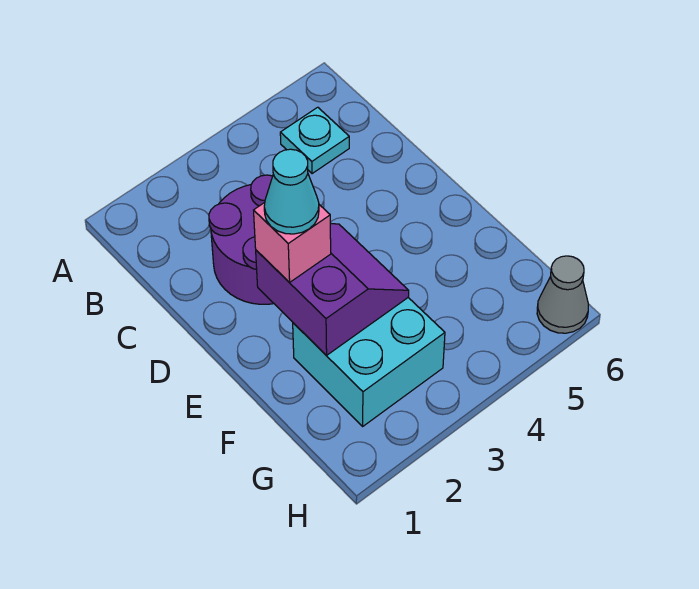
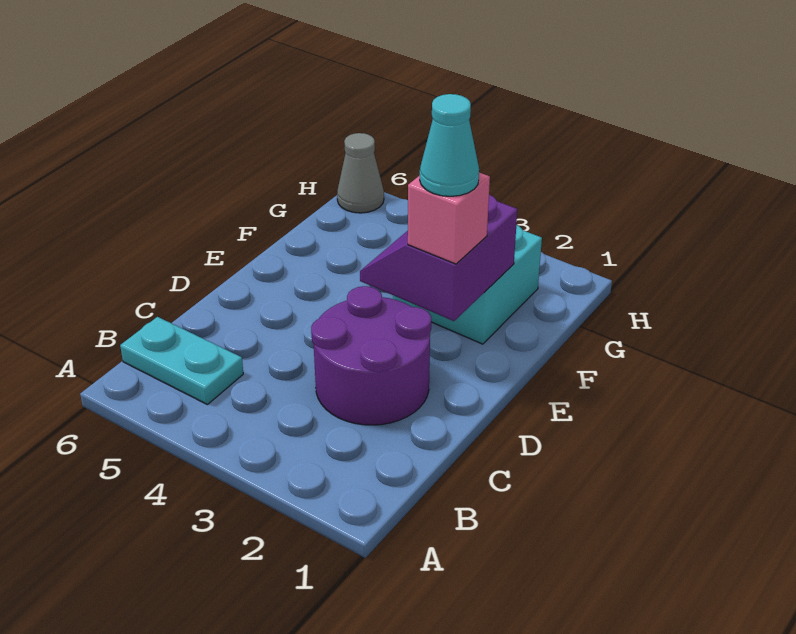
cyan 1x1 plate [280,107,349,174] -> cyan 1x2 plate [120,317,243,404]

